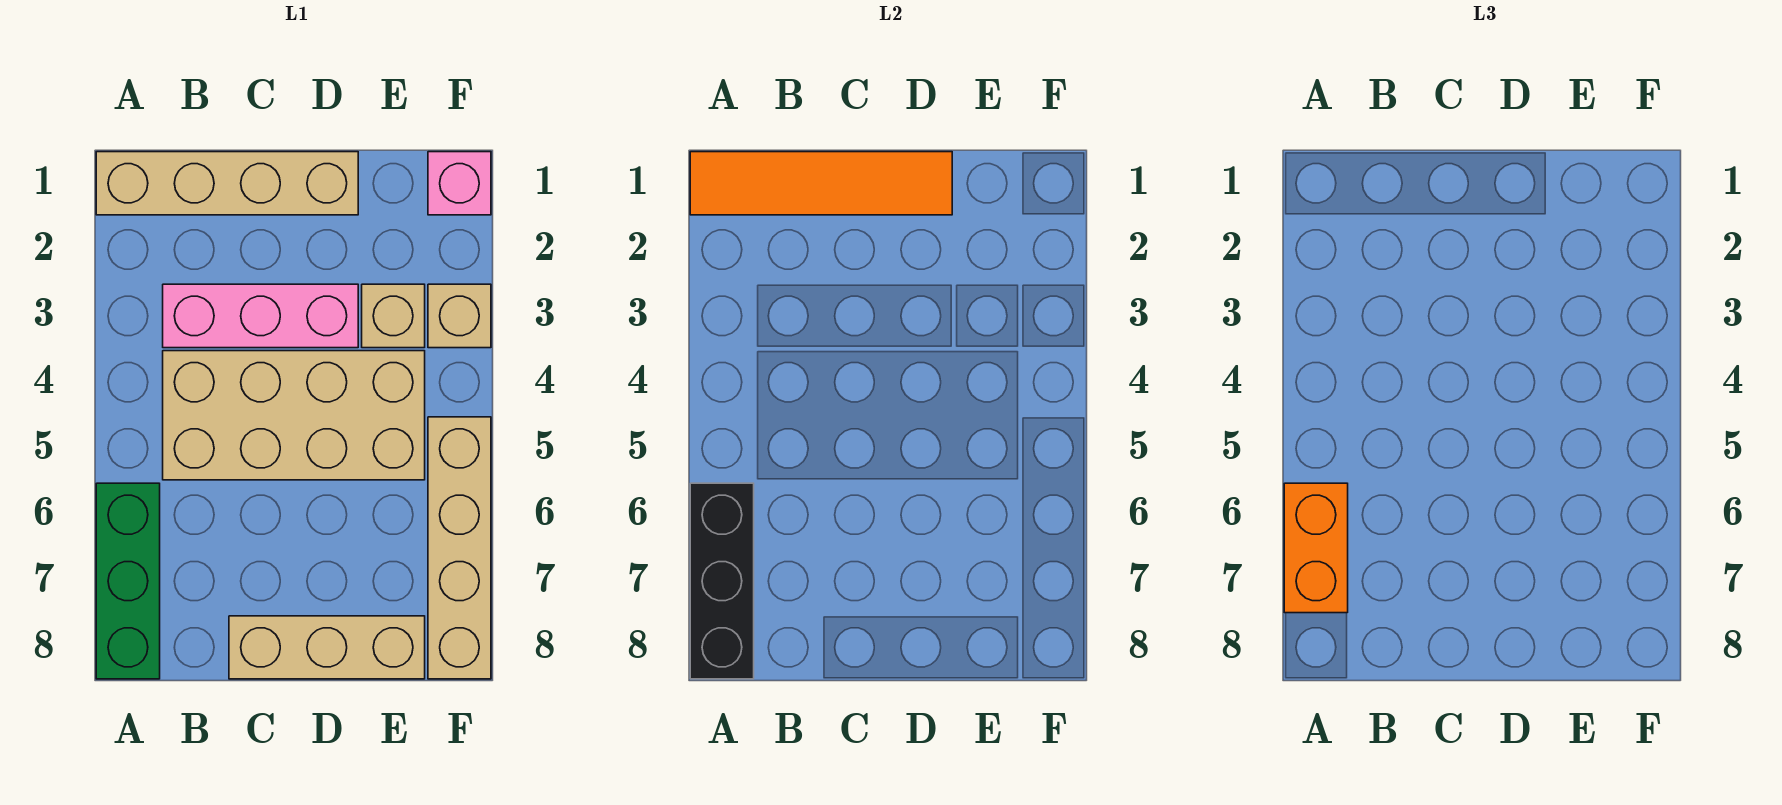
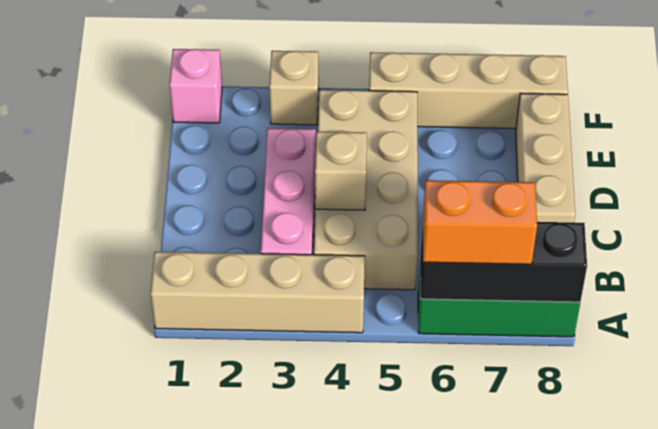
tan 1x4 brick [96,152,358,215] -> tan 1x4 brick turned to [151,252,365,333]
orange 1x4 tile [690,152,952,215] -> none
tan 1x1 brick [362,284,425,348] -> tan 1x1 brick moved to [315,132,367,210]

